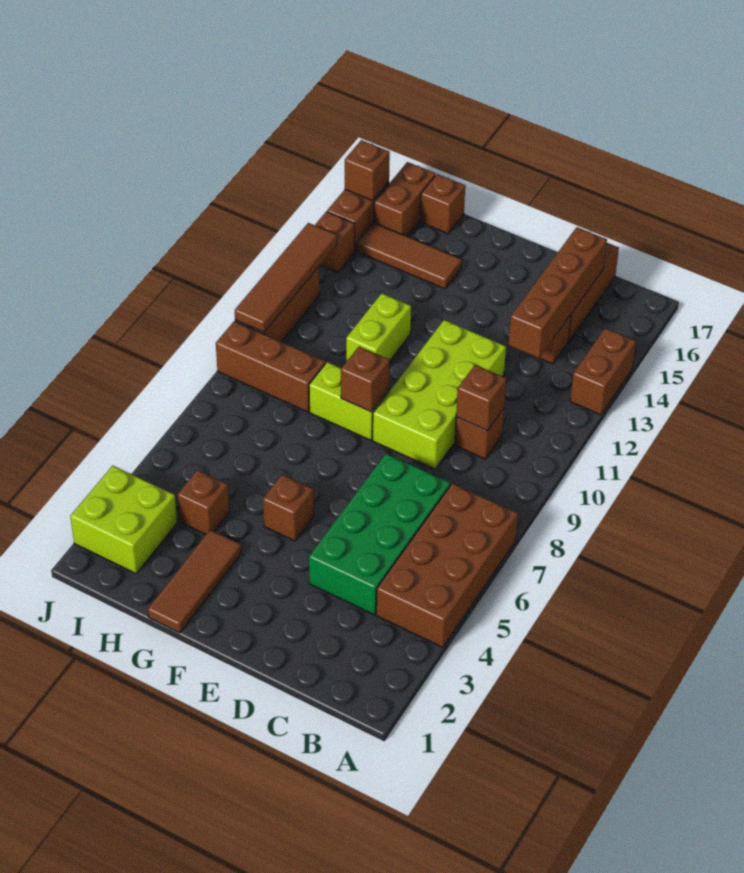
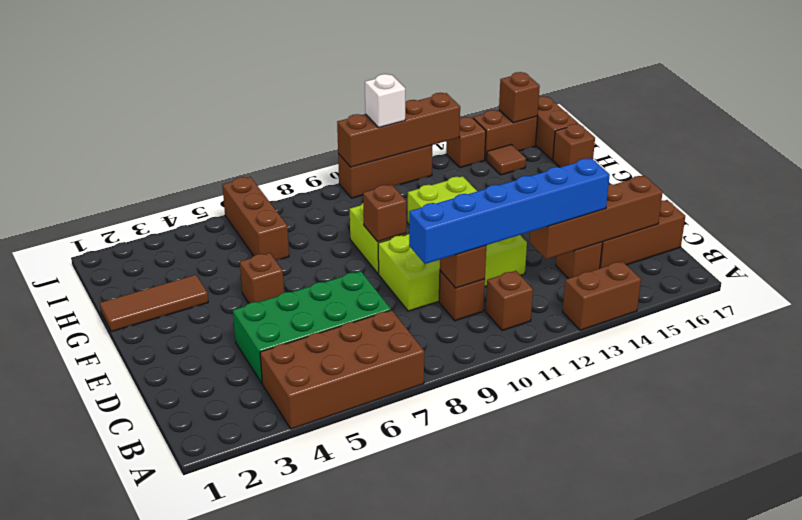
none -> blue 1x6 brick [409,158,610,264]
brown 1x3 tile [357,223,462,289] -> brown 1x1 tile [487,145,526,175]
brown 1x1 brick [177,470,230,534] -> brown 1x1 brick moved to [486,271,533,331]
brown 1x3 brick [216,321,326,412] -> brown 1x3 brick moved to [222,177,289,260]
lime 2x2 brick [70,466,177,574] -> none
brown 1x2 brick [374,162,435,236] -> brown 1x2 brick turned to [536,96,579,160]
brown 1x4 tile [235,223,337,332] -> brown 1x4 brick [337,93,460,167]
none -> white 1x1 brick [365,74,405,128]

